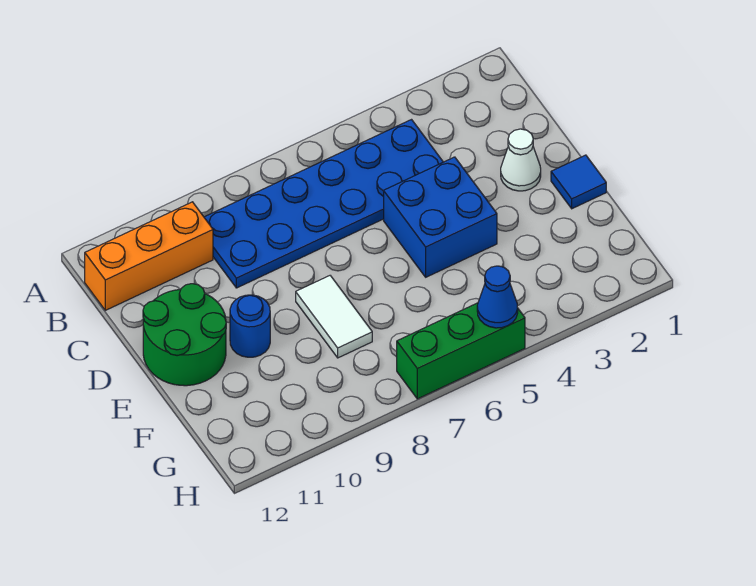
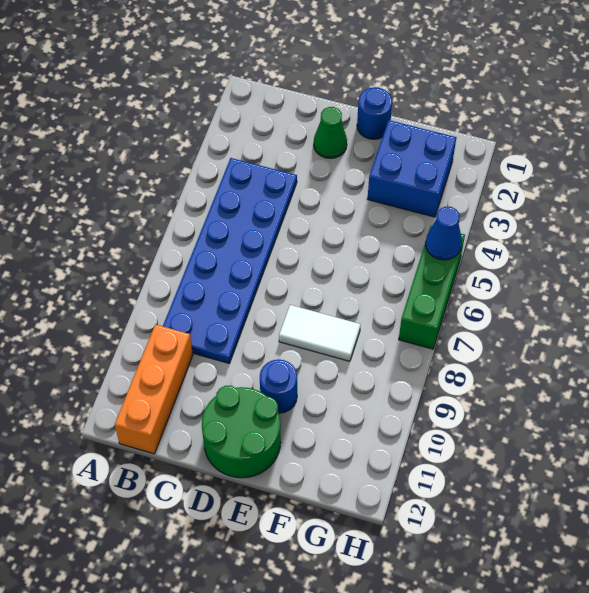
white 1x1 cone [501,129,541,191] -> green 1x1 cone [314,107,347,158]
blue 2x2 brick [384,157,497,277] -> blue 2x2 brick moved to [368,120,456,217]
blue 1x1 tile [551,155,606,209] -> blue 1x1 round brick [357,87,392,139]

